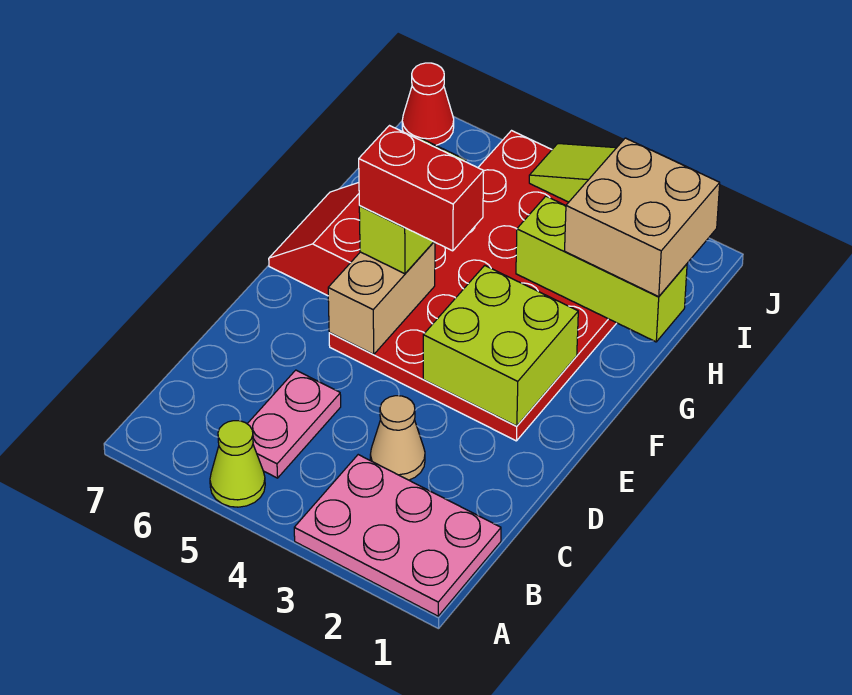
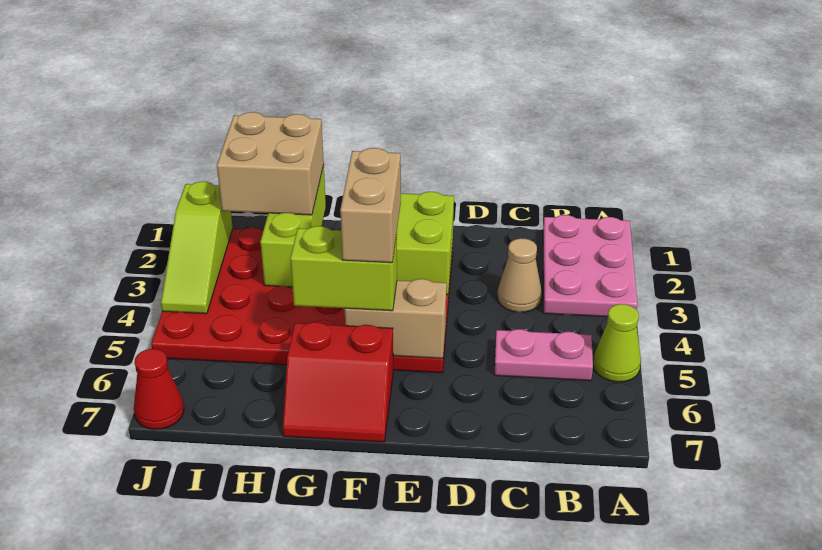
red 1x2 brick [359,126,484,251] -> tan 1x2 brick [340,148,401,263]

